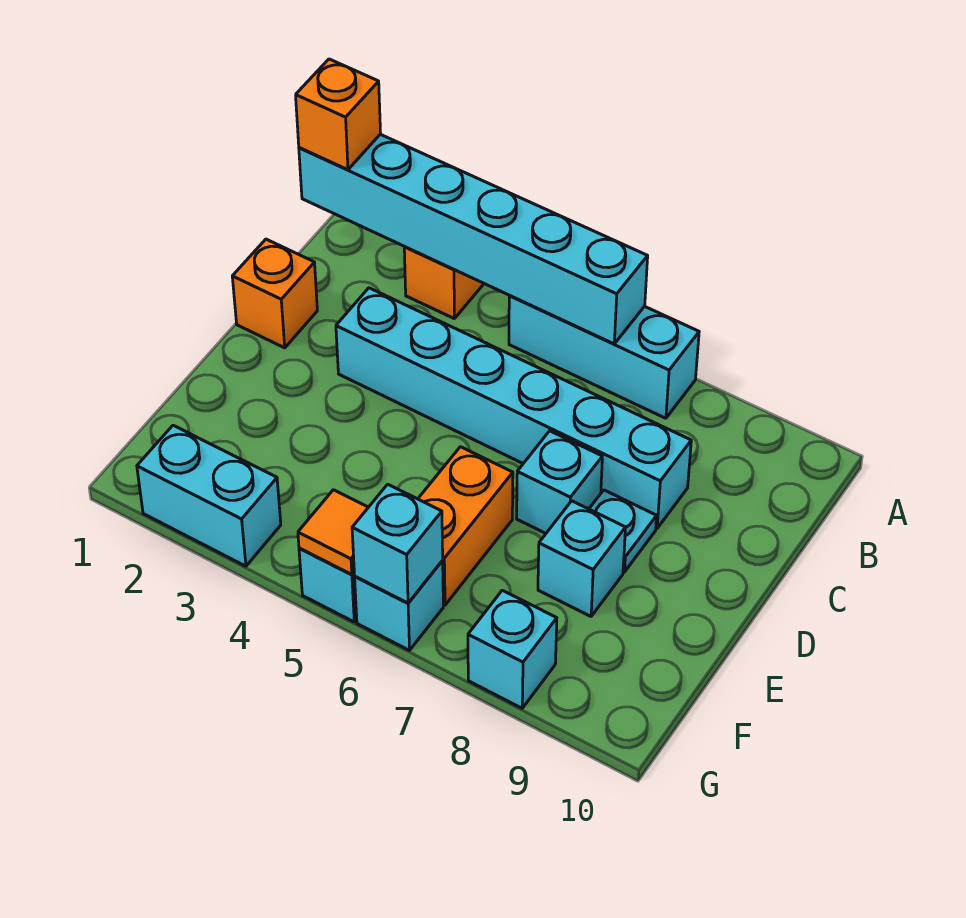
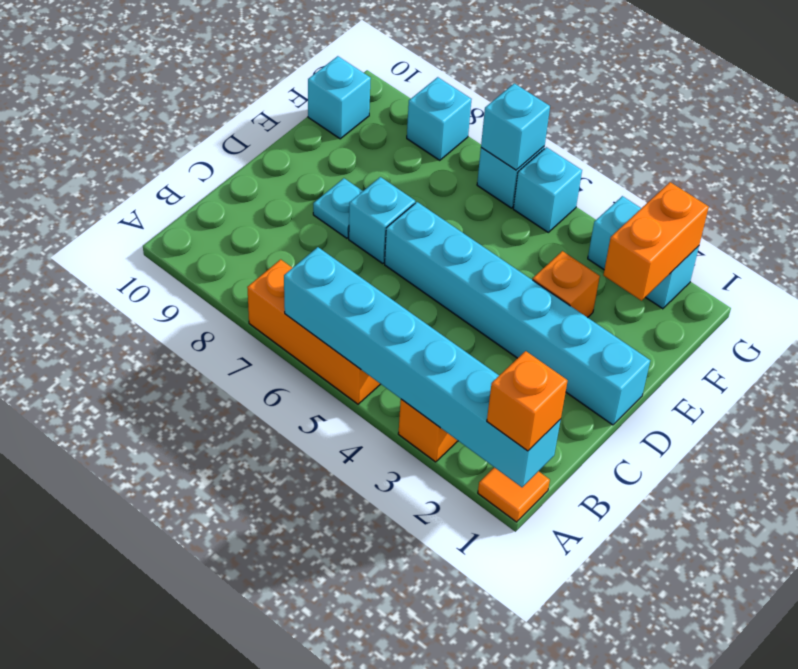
cyan 1x3 brick [509,295,699,418] -> orange 1x3 brick [247,259,380,404]
orange 1x1 brick [232,239,317,348] -> orange 1x1 brick moved to [533,251,600,318]
cyan 1x6 brick [336,288,691,528] -> cyan 1x6 brick moved to [385,202,650,425]
orange 1x2 brick [418,447,513,605] -> orange 1x2 brick moved to [604,182,709,301]
cyan 1x1 brick [538,501,626,616] -> cyan 1x1 brick moved to [308,56,371,139]
orange 1x1 tile [298,490,368,575] -> orange 1x1 tile moved to [478,467,550,522]

